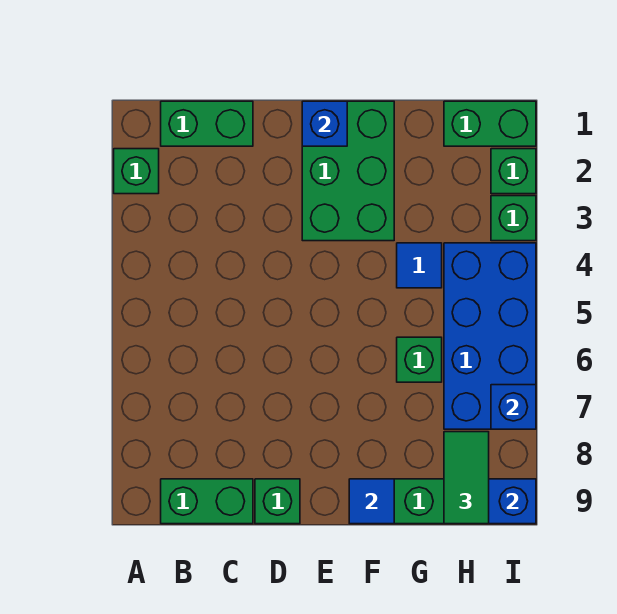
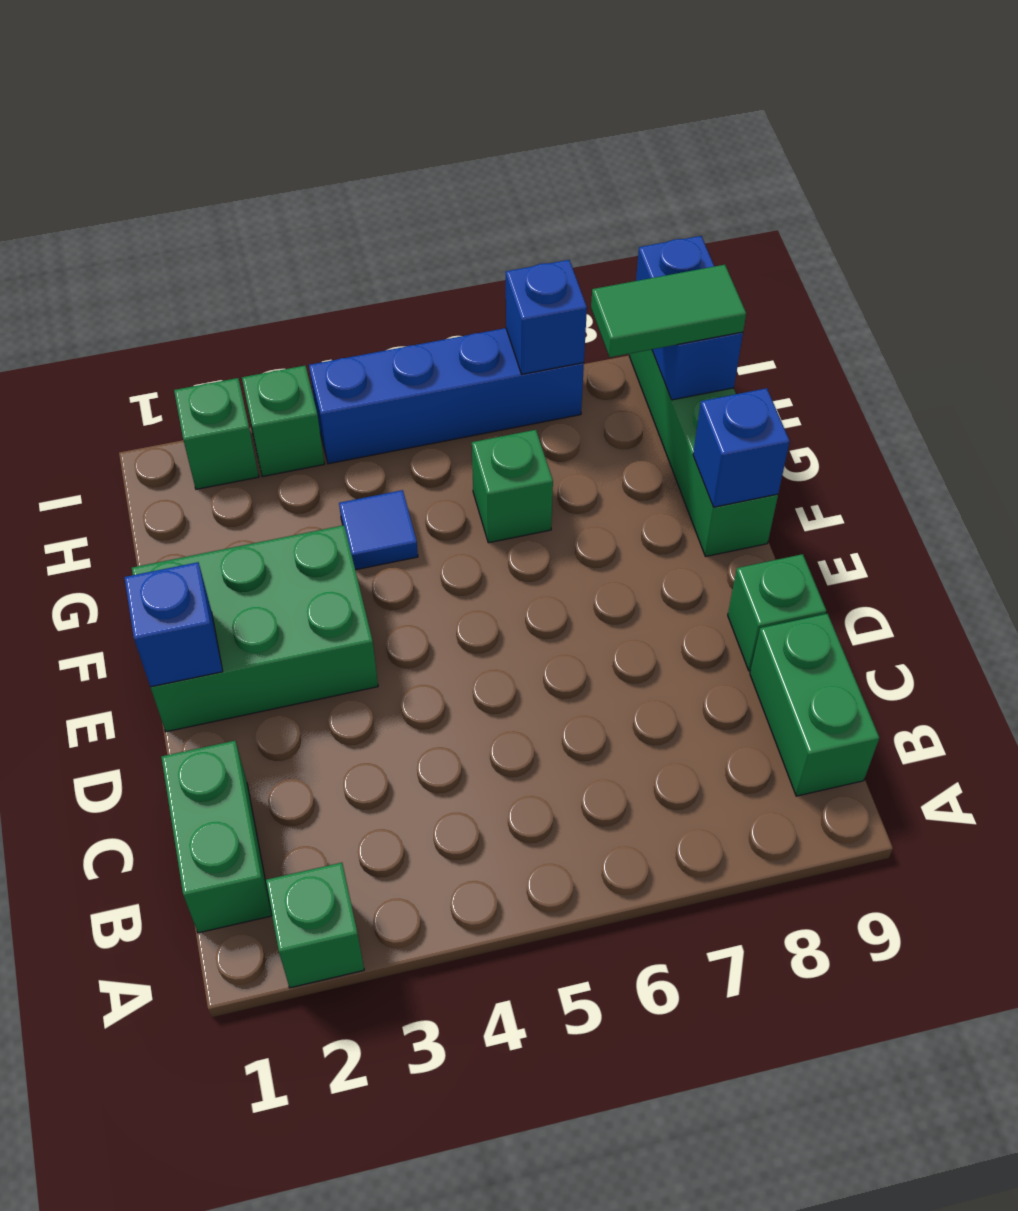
blue 1x1 tile [349,479,394,524] -> blue 1x1 brick [693,388,790,507]
green 1x2 brick [444,101,536,146] -> none
blue 2x4 brick [444,243,536,429] -> blue 1x4 brick [309,328,584,464]

